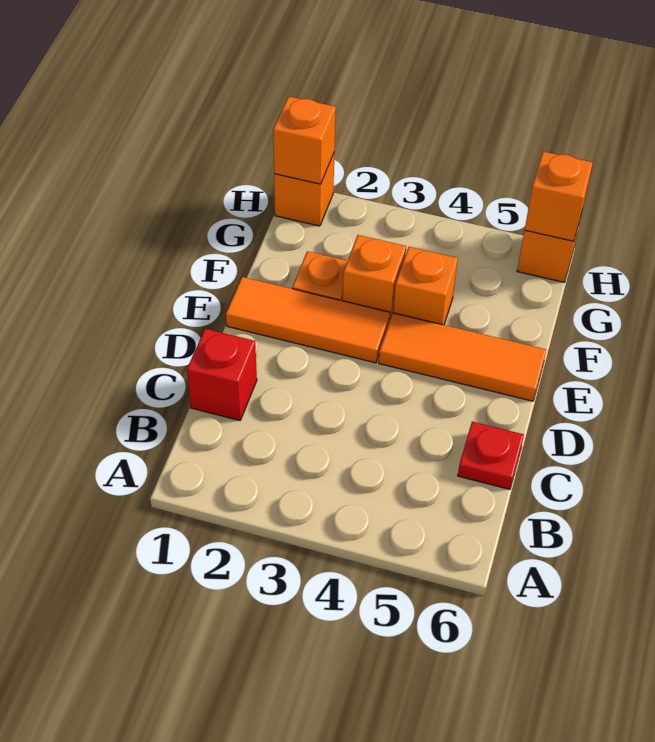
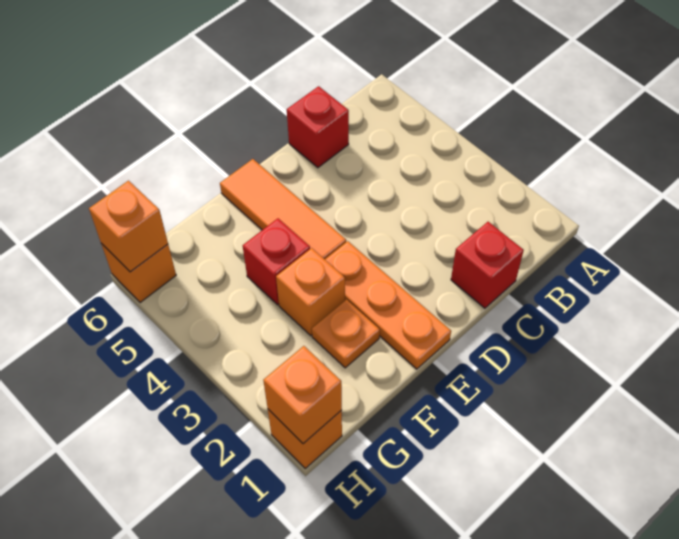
red 1x1 plate [458,422,524,489] -> red 1x1 brick [287,86,349,168]
orange 1x3 tile [226,277,390,363] -> orange 1x3 plate [325,241,451,369]
orange 1x1 brick [393,247,458,325] -> red 1x1 brick [243,218,310,305]

